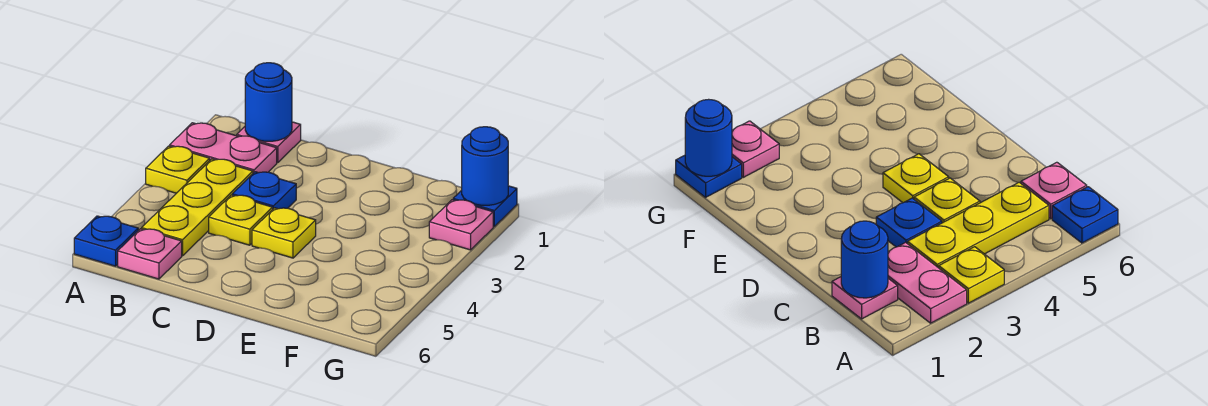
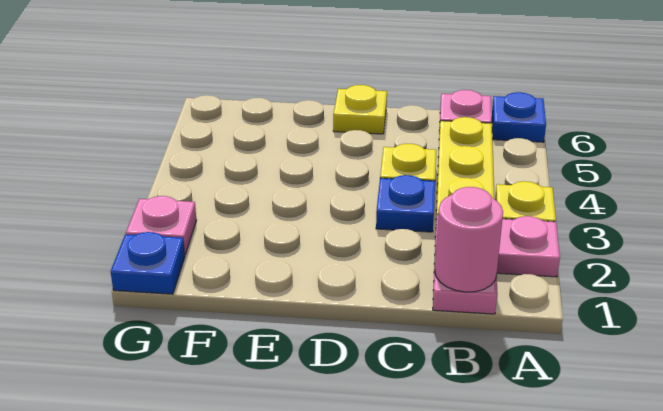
blue 1x1 round brick [245,63,292,141] -> pink 1x1 round brick [435,187,503,292]
yellow 1x1 plate [252,208,316,258] -> yellow 1x1 plate moved to [333,85,387,134]
blue 1x1 round brick [462,127,508,205] -> none

